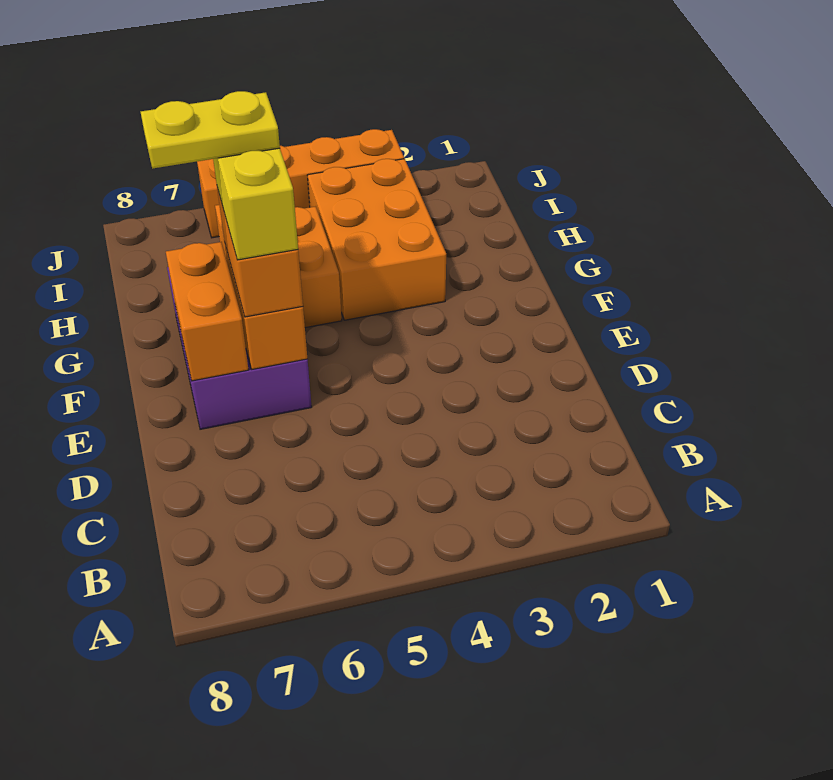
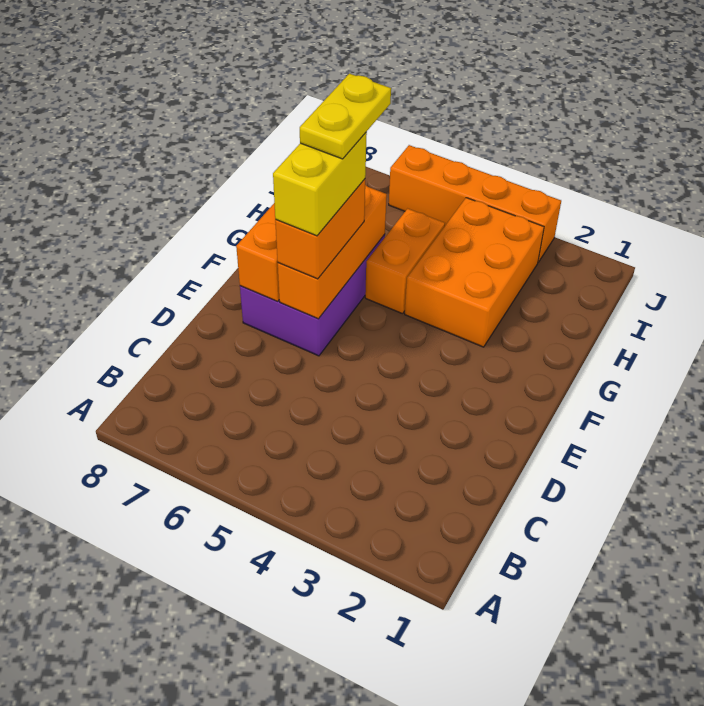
yellow 1x2 plate [141,91,280,169] -> yellow 1x2 plate turned to [300,74,391,159]

